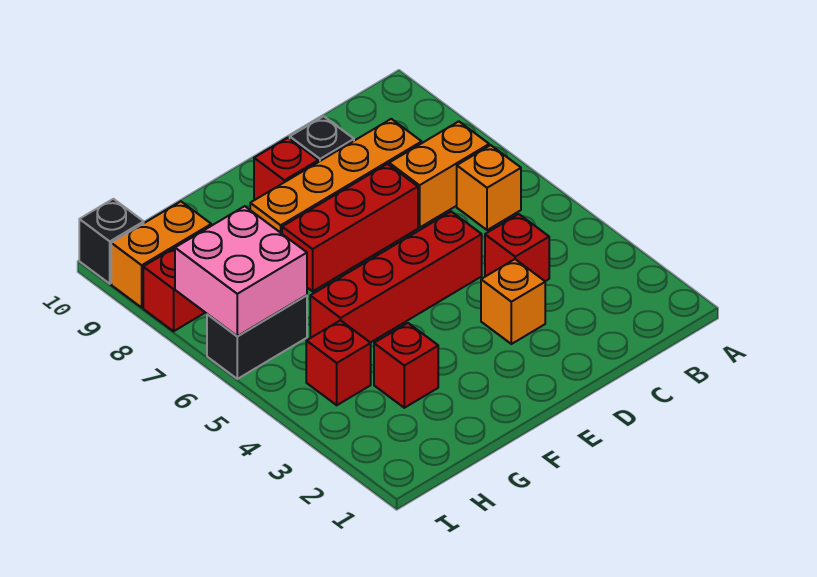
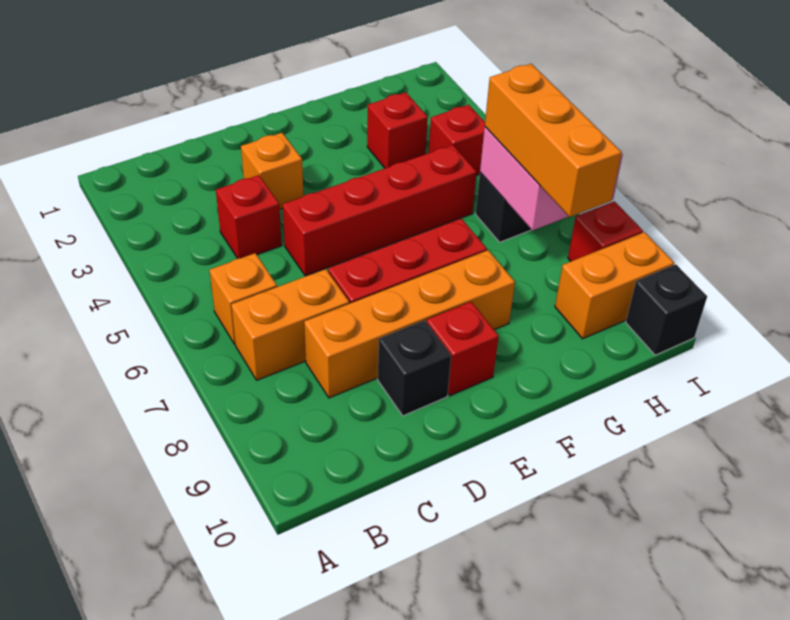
none -> orange 1x3 brick [485,64,622,217]

